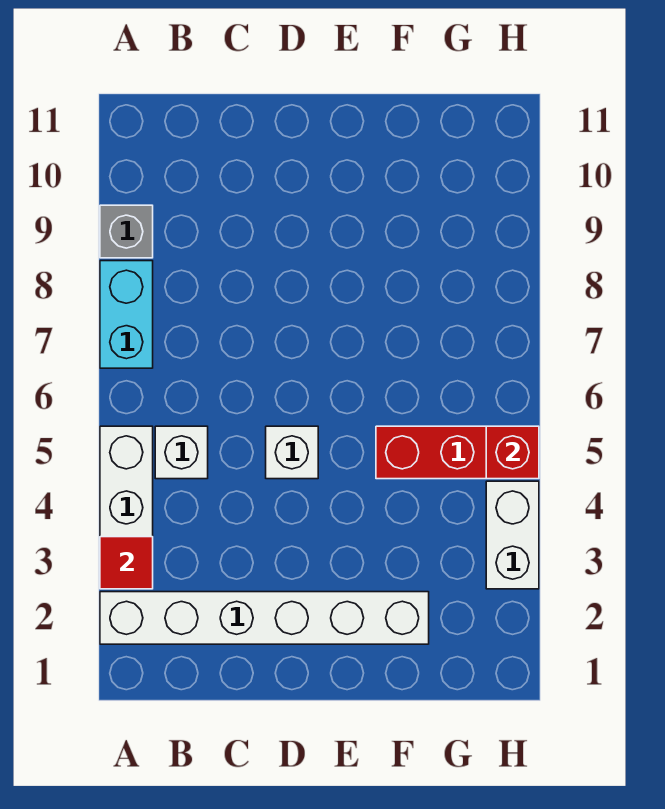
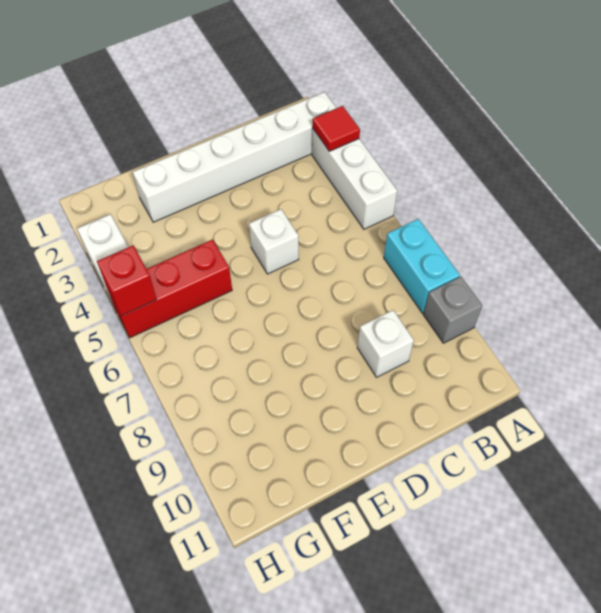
white 1x1 brick [155,426,208,479] -> white 1x1 brick moved to [357,310,414,377]

